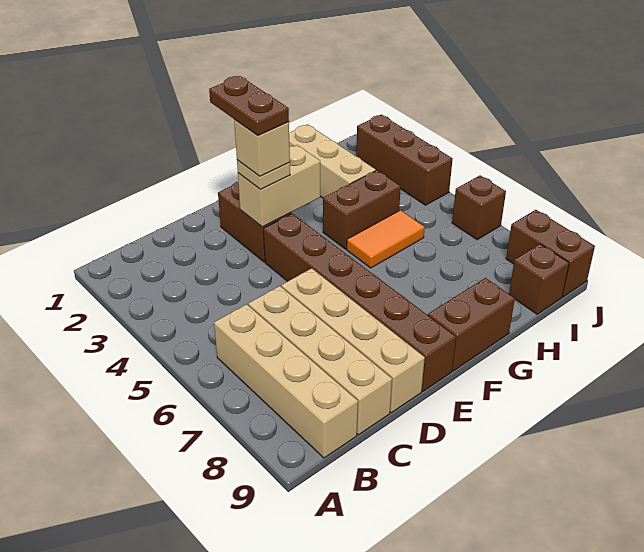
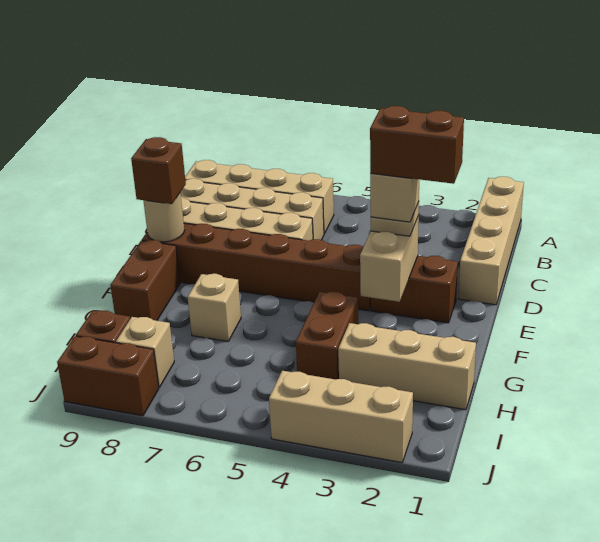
none -> tan 1x4 brick [459,177,524,305]
brown 1x2 plate [209,76,289,136] -> brown 1x2 brick [370,106,464,184]
none -> tan 1x1 round brick [143,193,184,242]
orange 1x2 tile [347,210,425,268] -> none
none -> tan 1x1 brick [188,274,241,341]
none -> tan 1x1 brick [116,317,174,388]
brown 1x3 brick [356,115,453,205] -> tan 1x3 brick [269,371,413,463]
brown 1x1 brick [452,175,506,240] -> brown 1x1 brick moved to [131,137,186,204]

